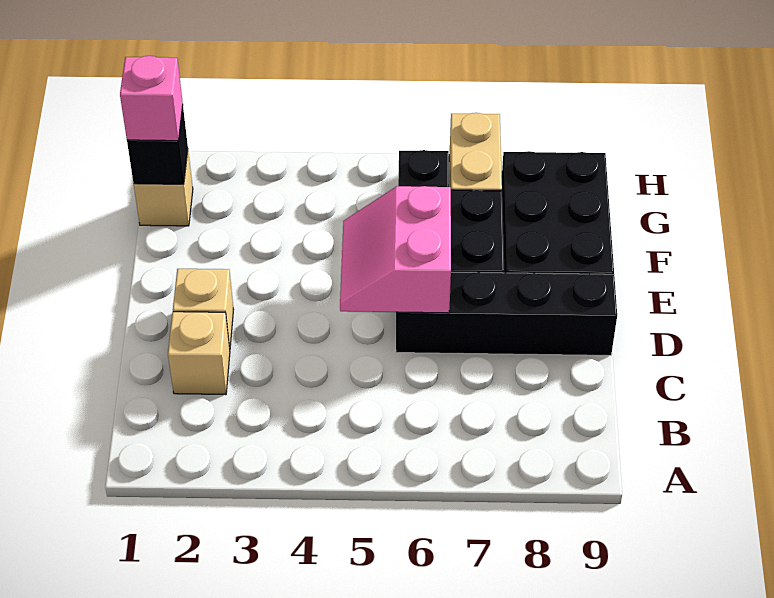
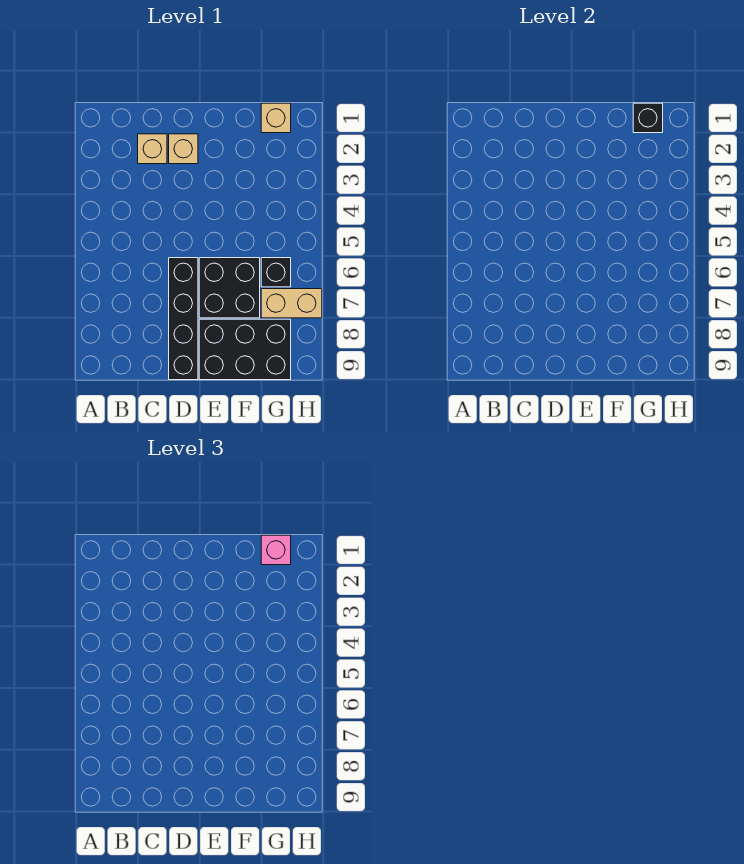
pink 2x2 slope [340,186,451,313] -> none

